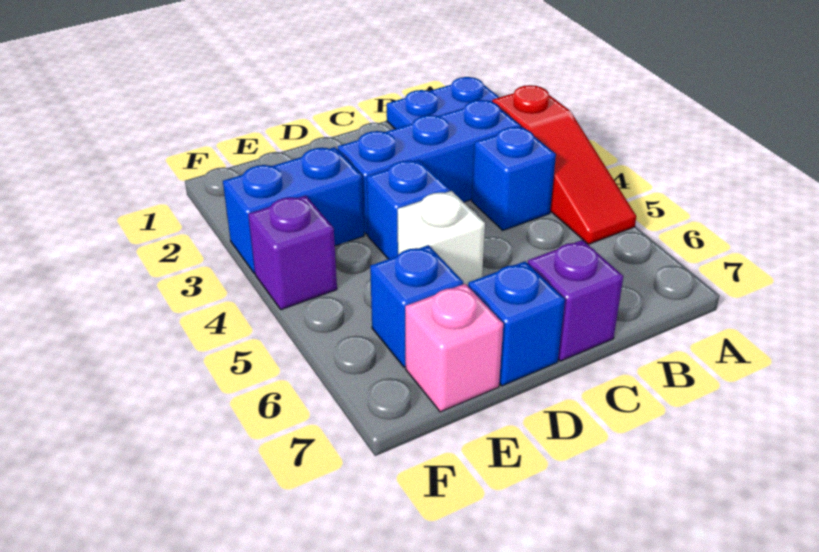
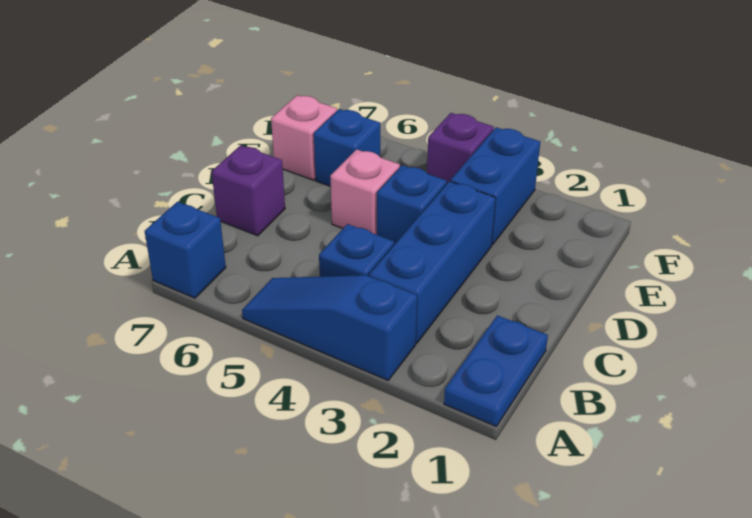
red 1x3 slope [492,85,636,244] -> blue 1x3 slope [242,275,417,380]
white 1x1 brick [398,191,485,286] -> pink 1x1 brick [330,149,400,235]
blue 1x1 brick [468,261,565,386] -> blue 1x1 brick moved to [145,202,226,298]

